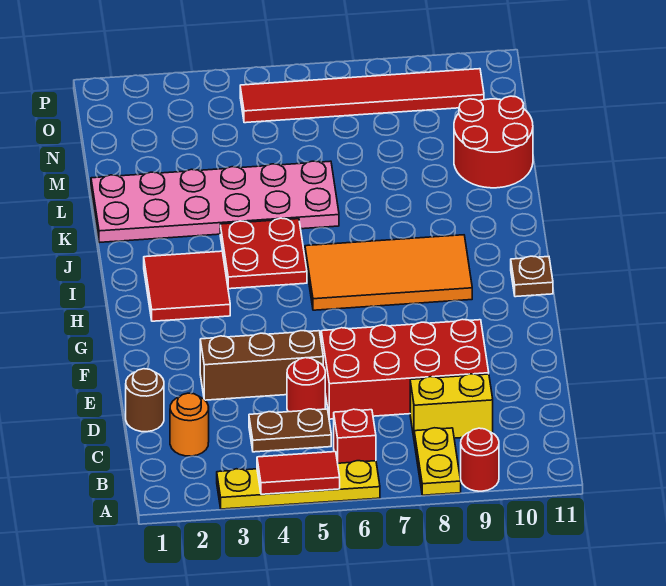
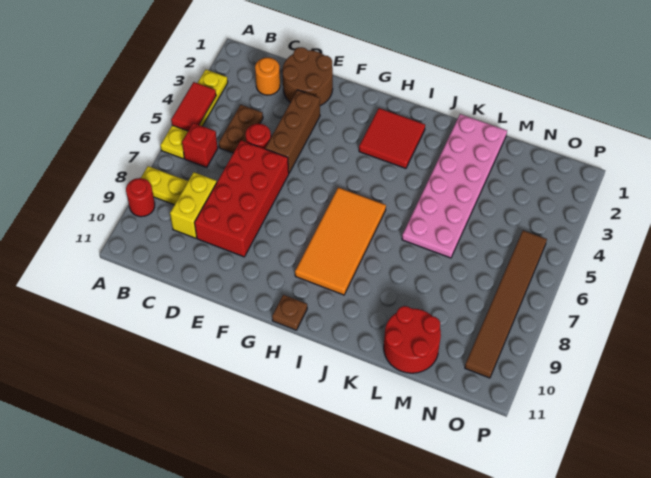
brown 1x1 round brick [126,369,164,432] -> brown 2x2 round brick [283,47,333,106]
red 2x2 plate [220,218,307,289] -> none
red 1x6 tile [240,69,484,123] -> brown 1x6 tile [465,230,547,378]

